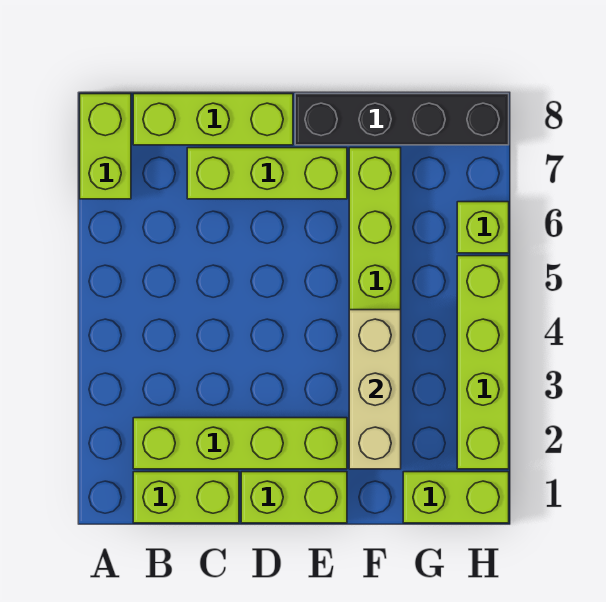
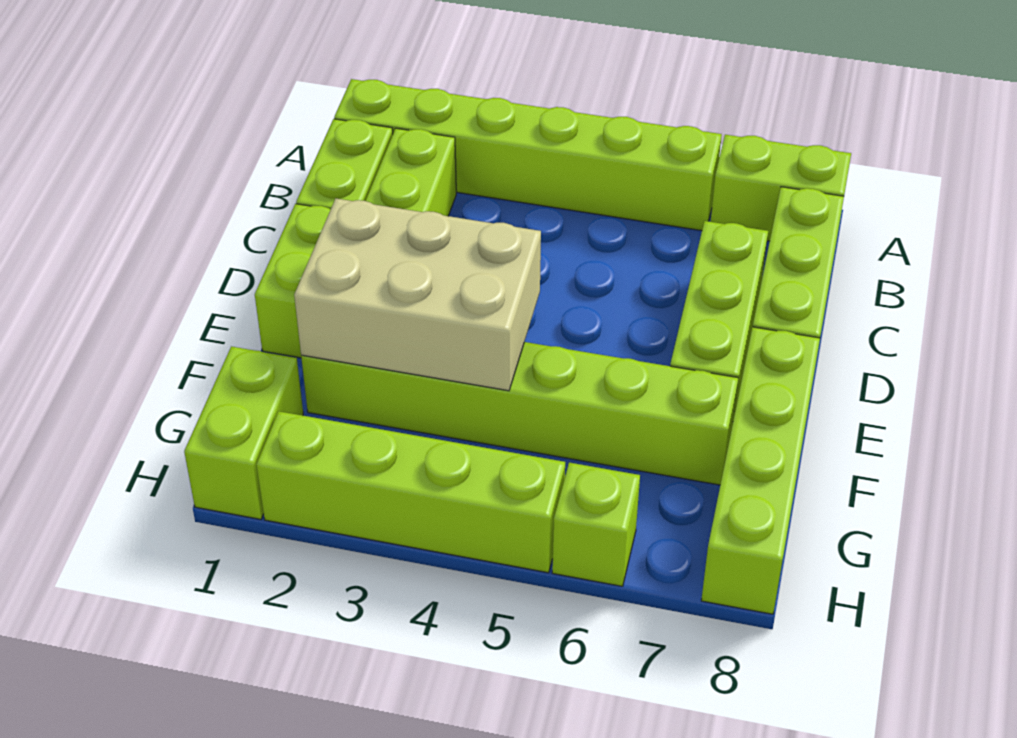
none -> lime 1x6 brick [334,79,722,231]
black 1x4 brick [295,94,509,145] -> lime 1x4 brick [701,327,820,614]
tan 1x3 brick [349,310,401,469] -> tan 2x3 brick [294,198,541,391]

